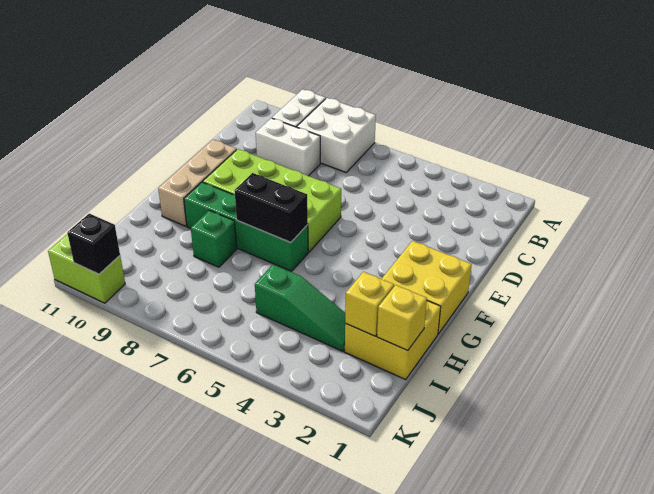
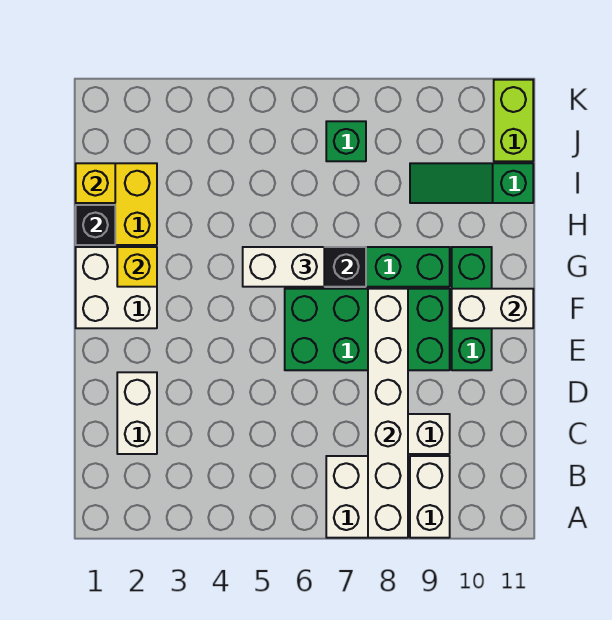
none -> white 1x6 brick [368,289,408,538]
none -> white 1x2 brick [117,372,157,454]
lime 2x4 brick [203,149,341,252] -> green 2x4 brick [285,289,450,370]
tan 1x3 brick [158,140,237,226] -> green 1x3 brick [452,247,492,370]
yellow 2x2 brick [382,241,472,334] -> white 2x2 brick [76,247,157,328]
none -> white 1x2 brick [452,289,533,328]
none -> white 1x2 brick [243,247,324,287]
green 1x1 brick [191,210,237,267] -> green 1x1 brick moved to [326,121,366,161]
yellow 1x1 brick [345,272,394,336] -> yellow 1x1 brick moved to [117,247,157,287]
green 1x3 slope [255,264,346,351] -> green 1x3 slope moved to [410,163,533,203]
lime 1x2 brick [48,234,125,303] -> lime 1x2 brick turned to [494,80,533,161]
black 1x1 brick [67,214,120,274] -> black 1x1 brick moved to [76,205,115,245]

